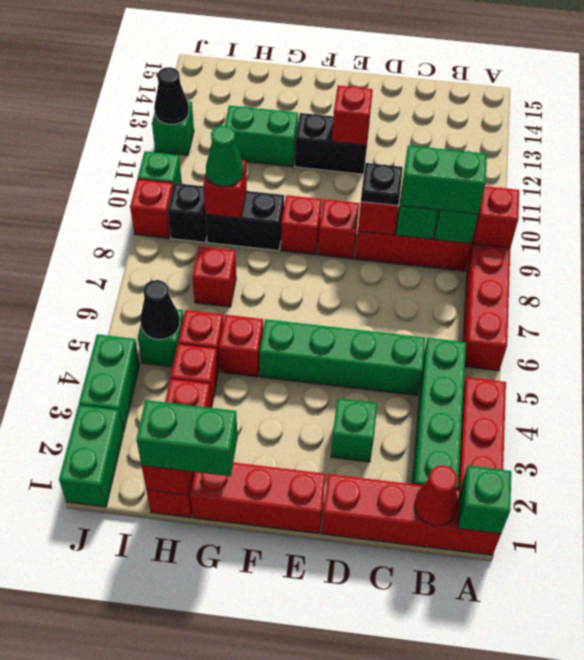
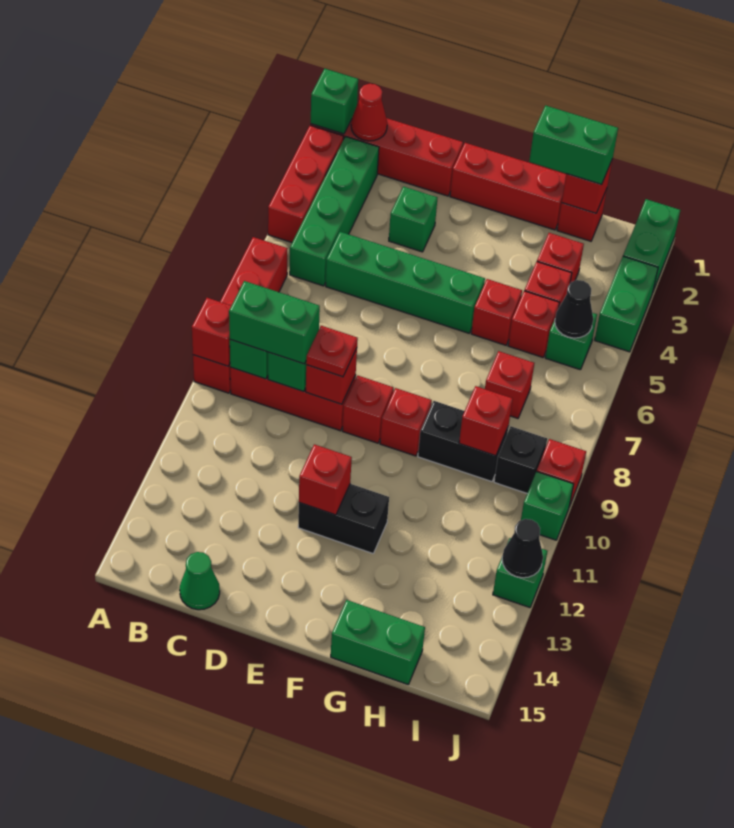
black 1x1 plate [361,163,403,206] -> red 1x1 plate [306,326,358,377]
green 1x2 brick [225,106,298,167] -> green 1x2 brick moved to [331,600,425,684]
green 1x1 cone [206,126,243,186] -> green 1x1 cone moved to [180,552,220,610]

